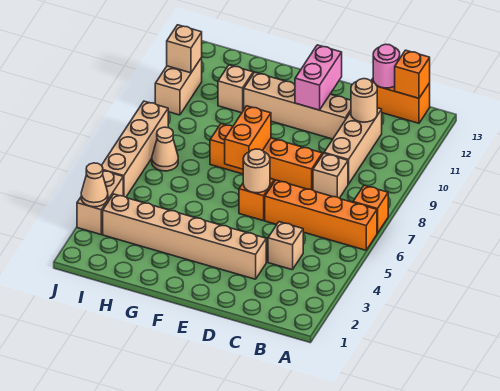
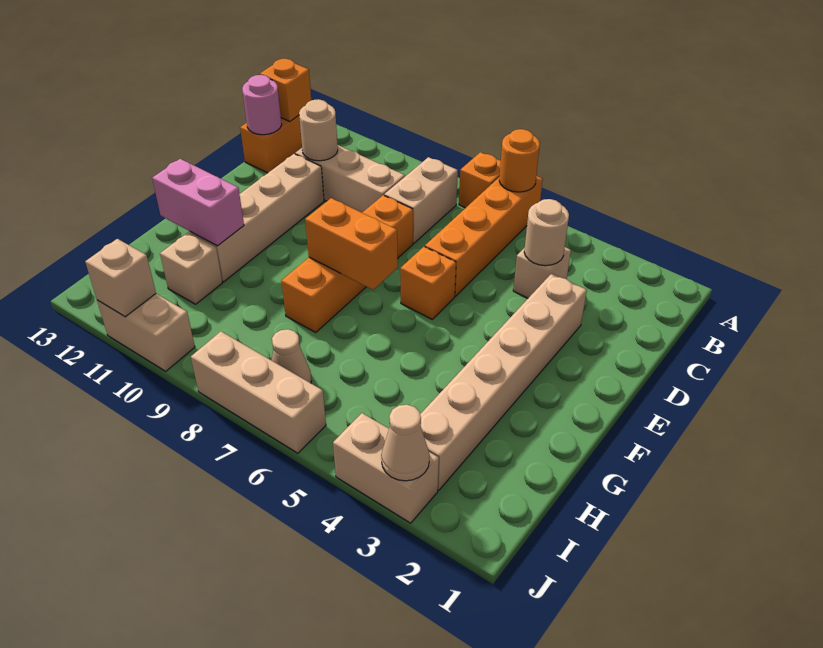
none -> orange 1x1 round brick [499,129,540,192]
tan 1x1 brick [313,153,348,198] -> tan 1x2 brick [384,157,458,243]
tan 1x1 round brick [243,149,270,193] -> tan 1x1 round brick moved to [524,199,569,266]
pink 1x2 brick [295,45,342,110] -> pink 1x2 brick moved to [152,159,244,246]
tan 1x4 brick [101,101,168,197] -> tan 1x3 brick [191,331,326,453]

